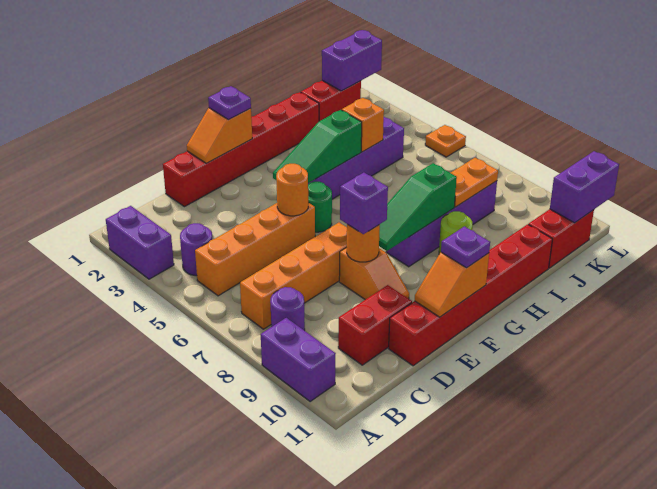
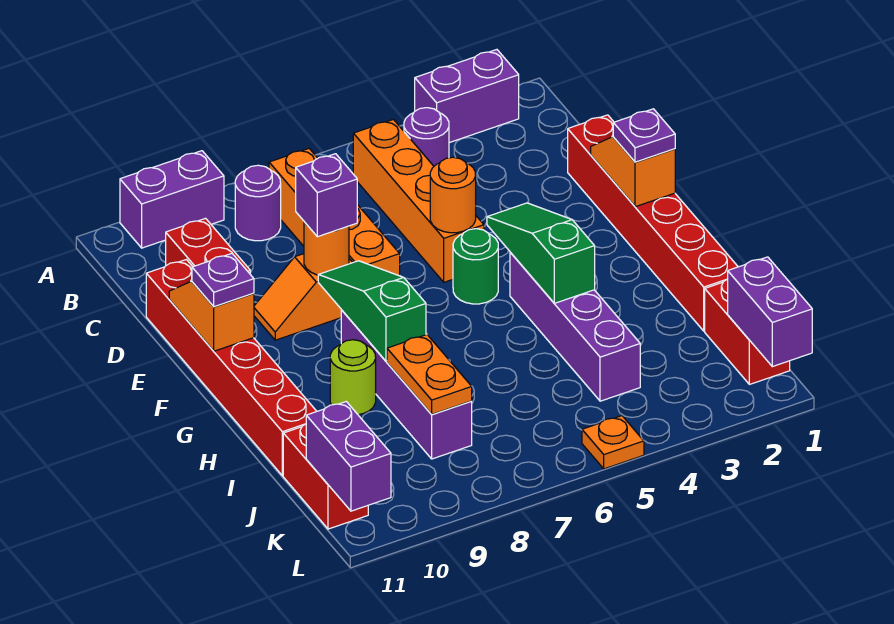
orange 1x1 brick [342,98,384,152] -> none

